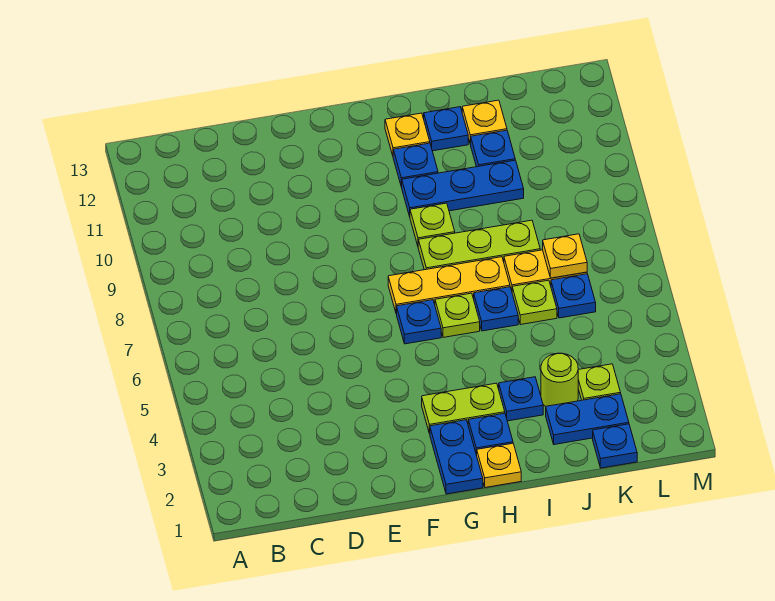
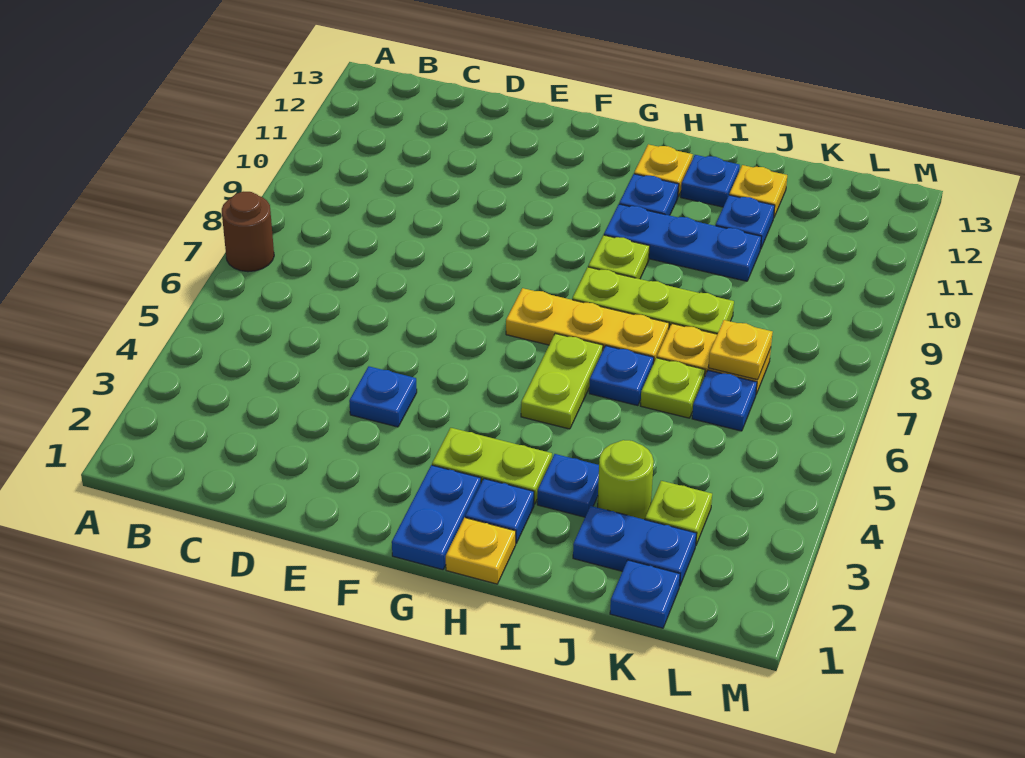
none -> brown 1x1 round brick [222,192,274,272]
blue 1x1 plate [397,300,441,344] -> blue 1x1 plate moved to [349,366,417,427]
lime 1x1 plate [435,293,480,338] -> lime 1x2 plate [521,334,603,429]

